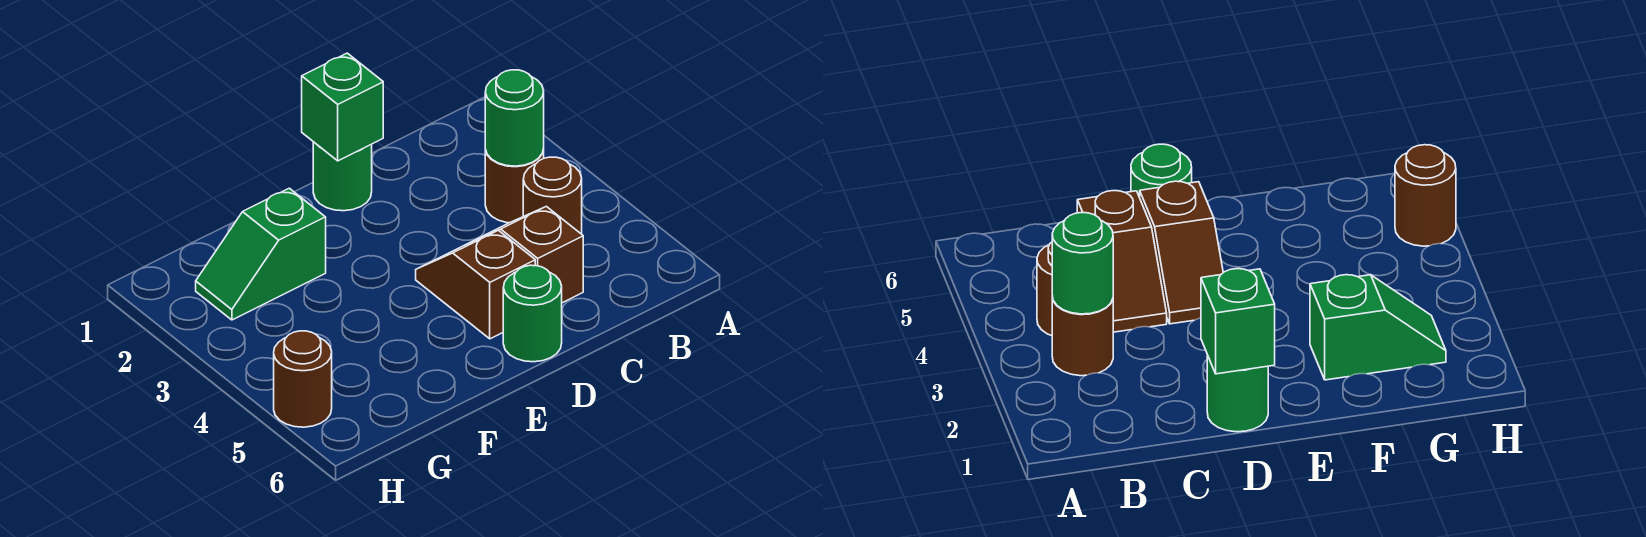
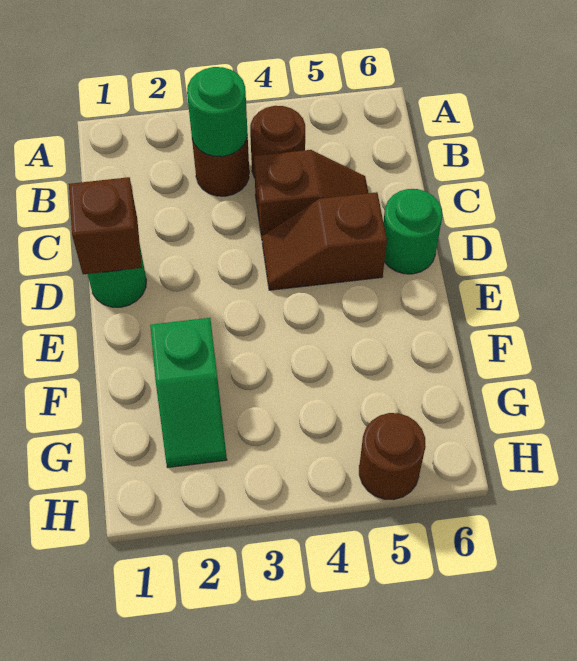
brown 1x2 slope [470,206,583,303] -> brown 1x2 slope turned to [254,150,368,237]
green 1x1 brick [302,53,383,161] -> brown 1x1 brick [69,177,142,274]

